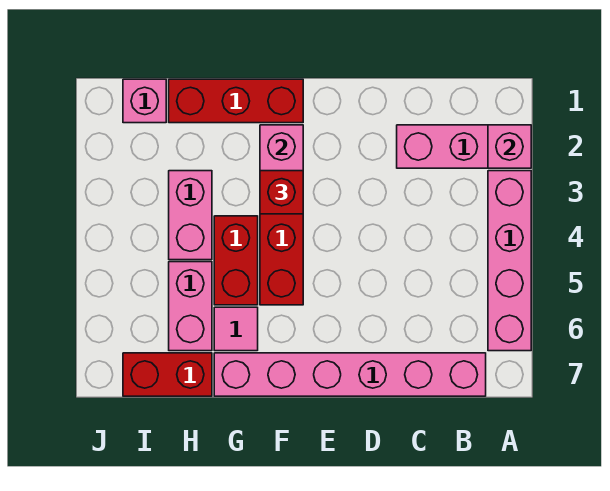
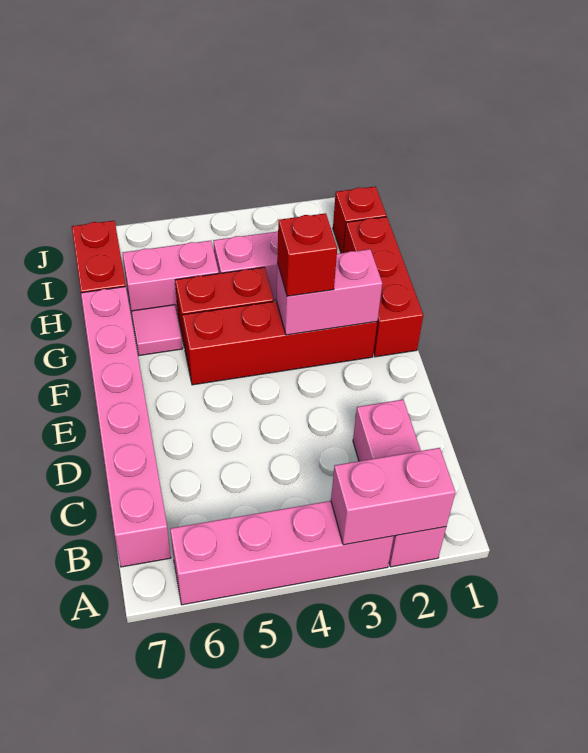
pink 1x1 brick [488,125,531,168] -> pink 1x2 brick [331,448,455,545]
pink 1x1 brick [123,79,166,123] -> red 1x1 brick [333,186,386,253]

